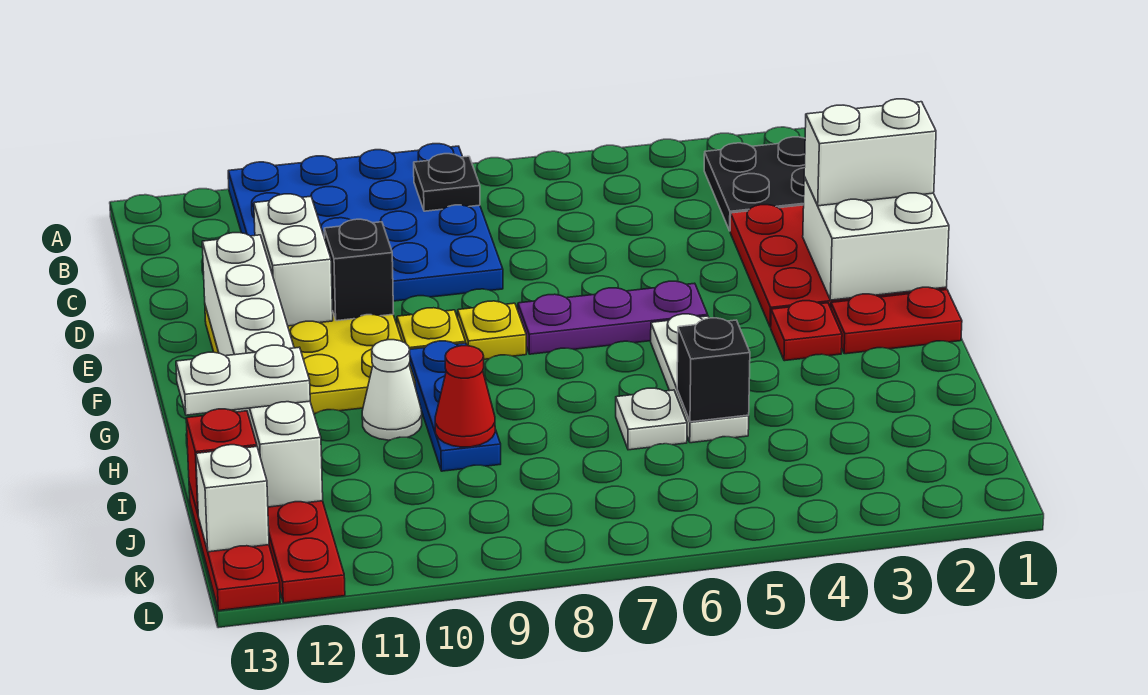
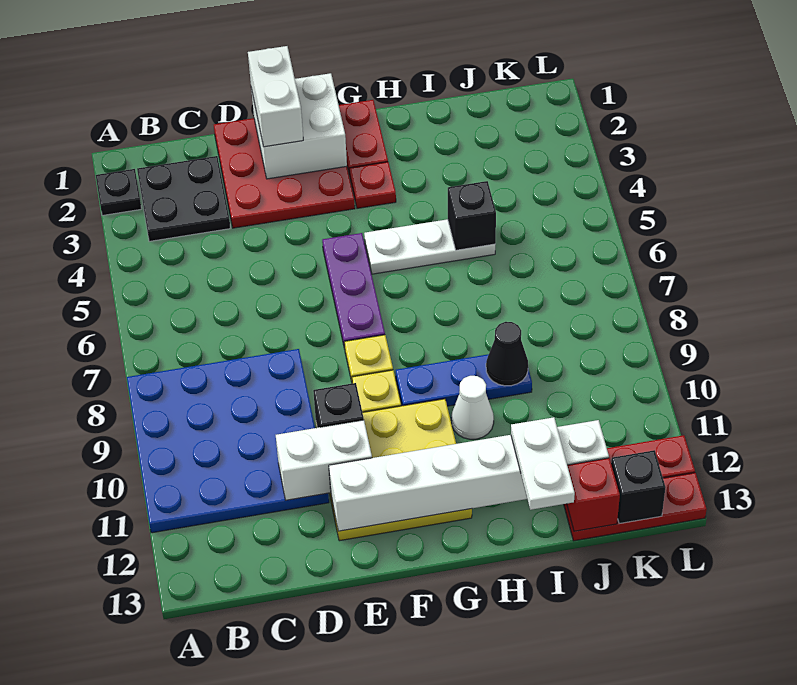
black 1x1 plate [414,154,480,211] -> black 1x1 plate moved to [96,169,142,215]
white 1x1 plate [616,388,687,450] -> none
red 1x1 cone [435,346,495,447] -> black 1x1 cone [486,322,528,386]
white 1x1 brick [196,445,269,552] -> black 1x1 brick [611,450,666,524]

